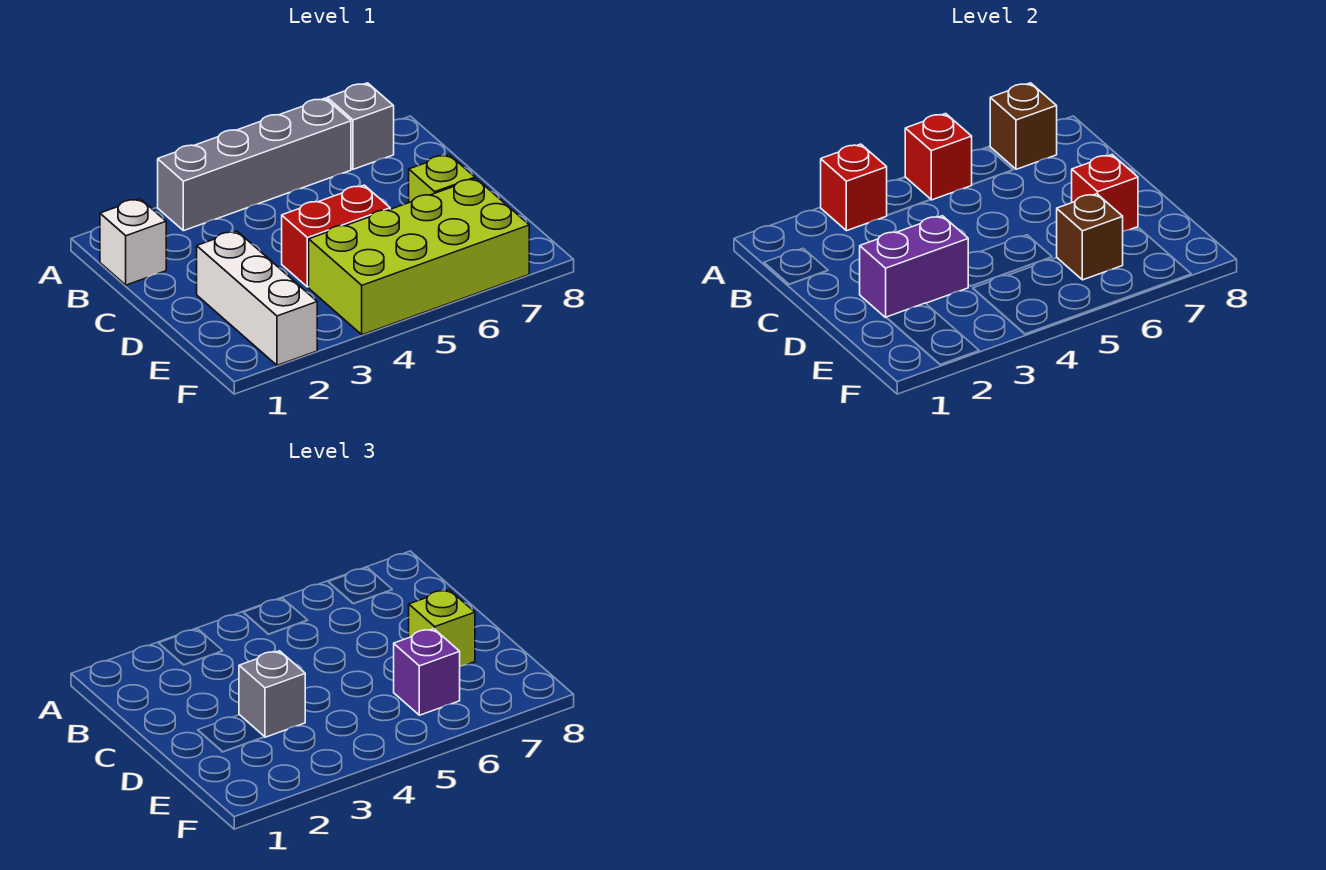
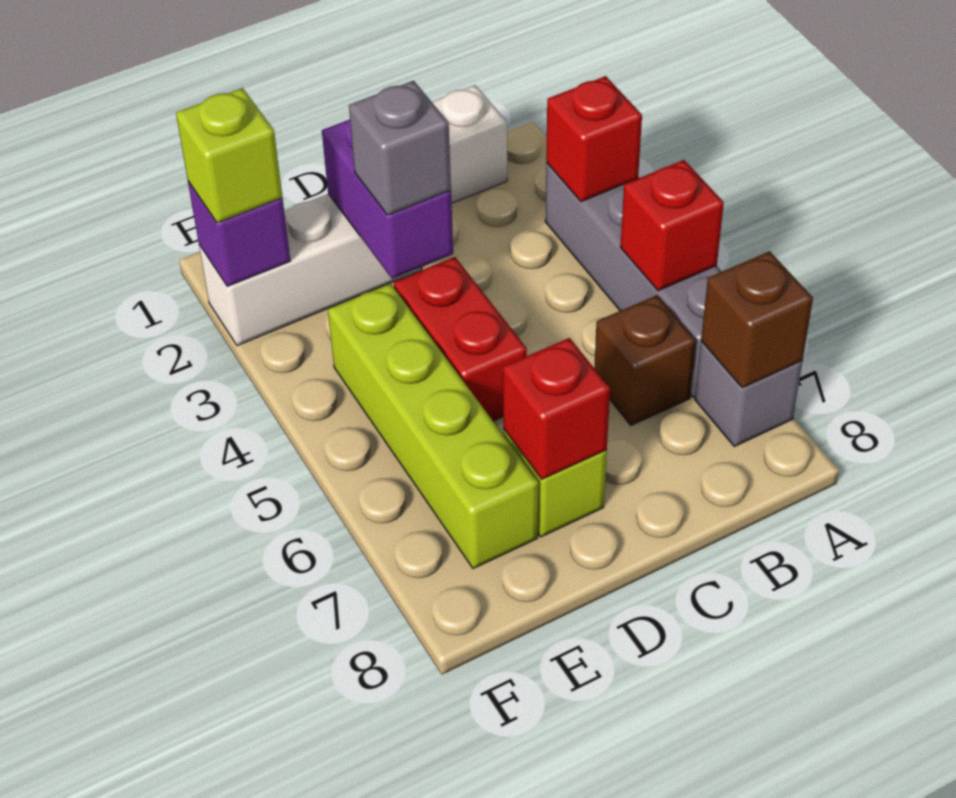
lime 1x1 brick [409,590,475,666] -> lime 1x1 brick moved to [176,88,282,223]
lime 2x4 brick [309,178,529,335] -> lime 1x4 brick [328,283,538,569]
brown 1x1 brick [1057,194,1123,280] -> brown 1x1 brick moved to [594,295,696,425]
purple 1x1 brick [394,629,460,715] -> purple 1x1 brick moved to [188,181,290,286]

